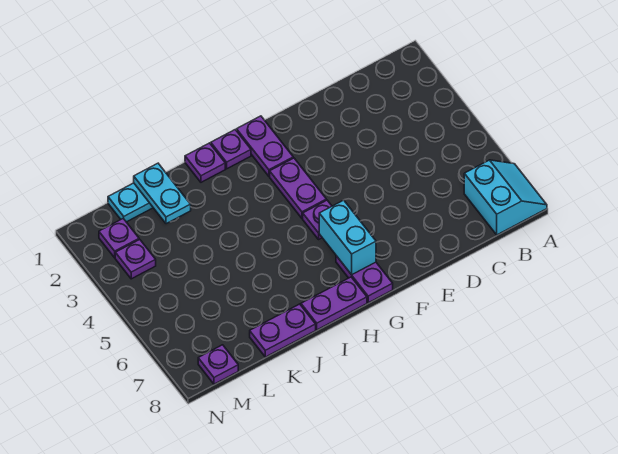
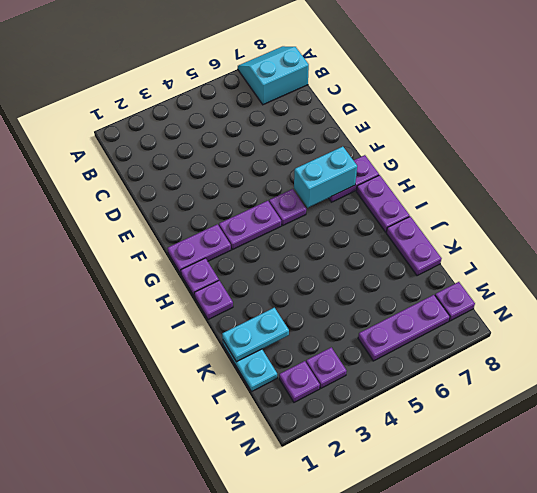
none -> purple 1x3 plate [358,295,450,361]

